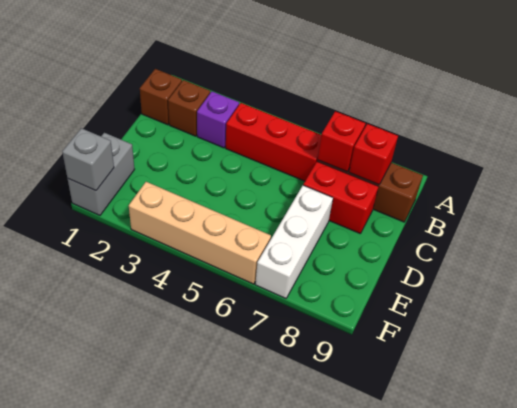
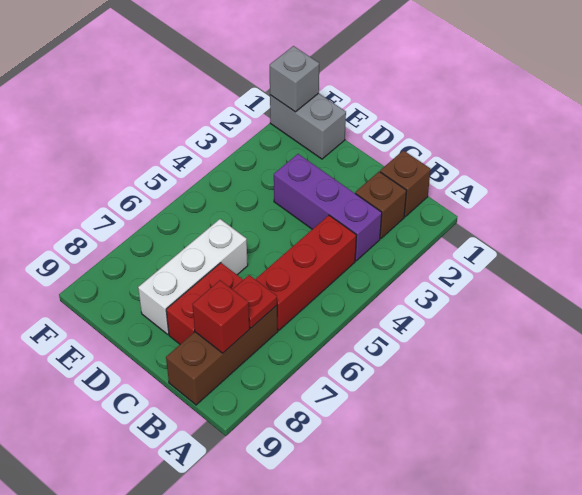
purple 1x1 brick [197,91,239,148] -> purple 1x3 brick [274,154,382,261]
red 1x1 brick [318,111,366,172] -> red 1x1 plate [233,275,277,328]
white 1x3 brick [255,185,333,298] -> white 1x3 brick turned to [138,219,248,334]
tan 1x4 brick [129,182,271,284] -> none

